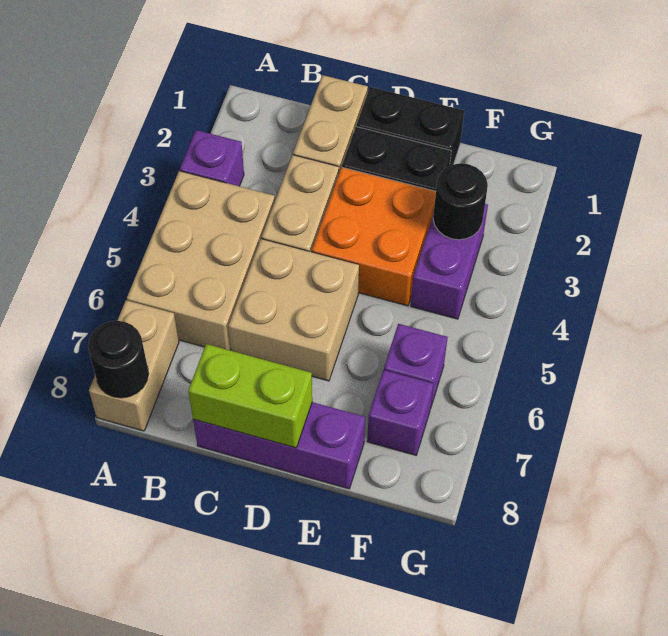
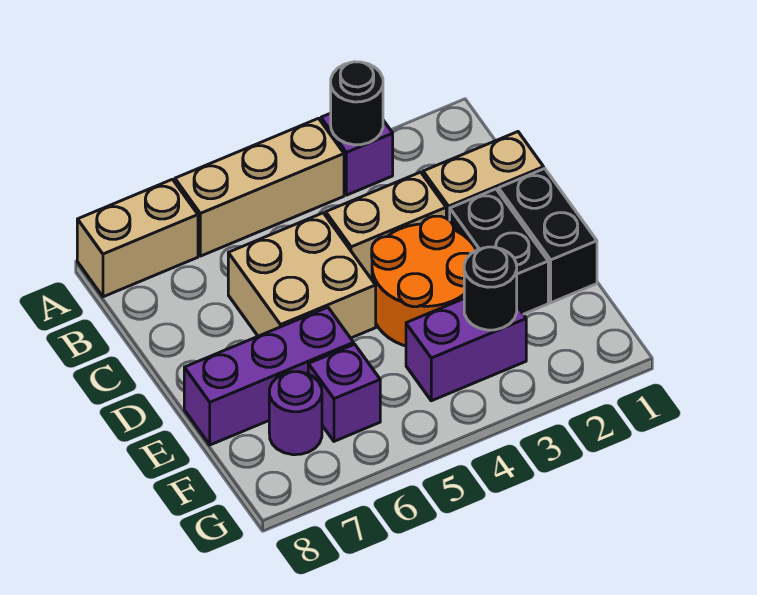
tan 2x3 brick [127,171,275,350] -> tan 1x3 brick [175,118,344,256]
black 1x1 round brick [88,321,149,398] -> black 1x1 round brick moved to [331,62,383,145]
purple 1x3 brick [193,402,365,489] -> purple 1x3 brick turned to [184,307,354,445]
lime 1x2 brick [188,344,312,448] -> none
orange 2x2 brick [312,167,436,306] -> orange 2x2 round brick [372,216,476,346]
purple 1x1 brick [367,370,433,455] -> purple 1x1 round brick [269,372,322,455]

